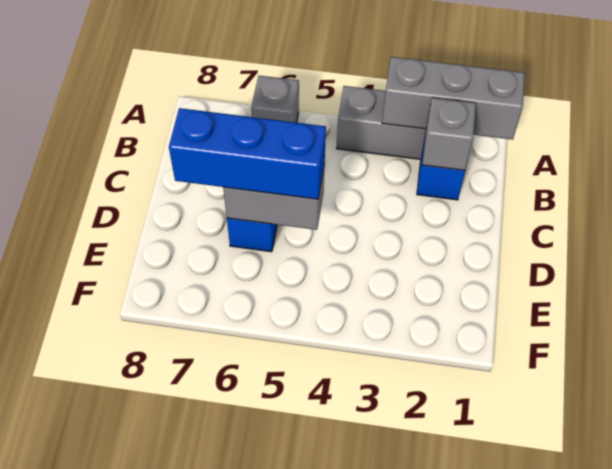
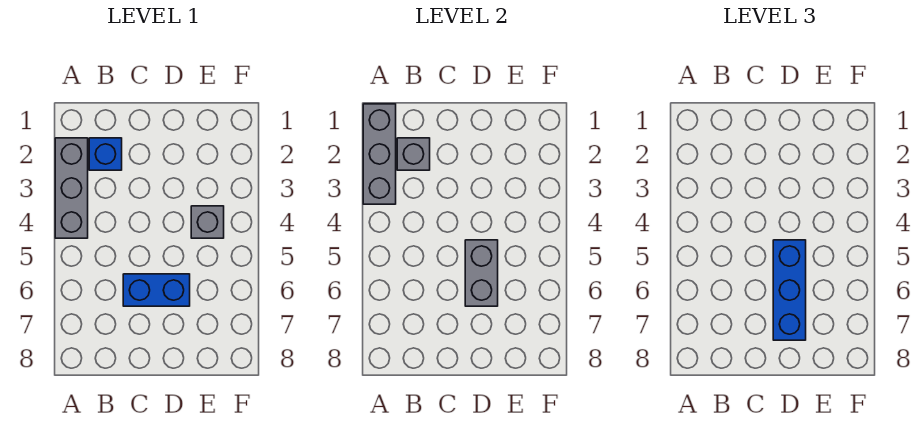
grey 1x1 brick [251,76,299,123] -> grey 1x1 brick moved to [191,206,224,238]

